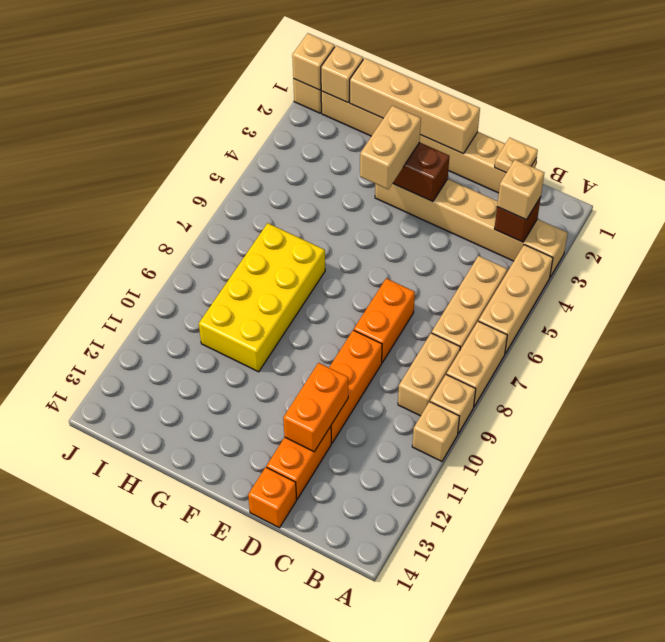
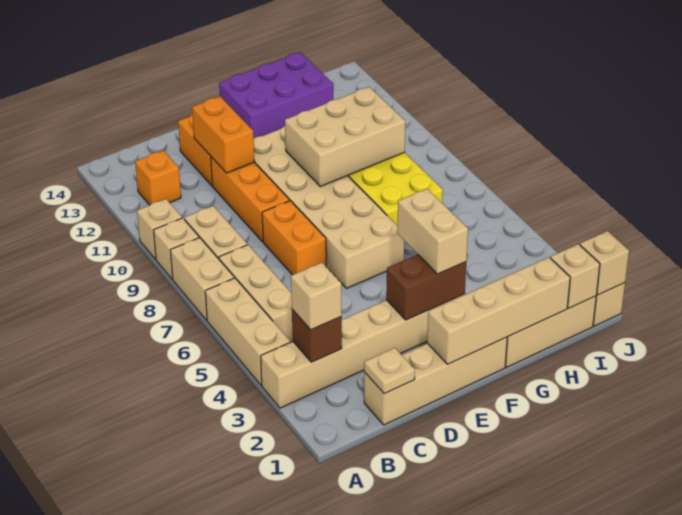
orange 1x1 brick [248,467,297,528] -> orange 1x1 brick moved to [135,150,181,205]
none -> tan 2x6 brick [254,126,404,289]
none -> tan 2x3 brick [285,87,405,187]
none -> purple 2x3 brick [219,52,333,138]

